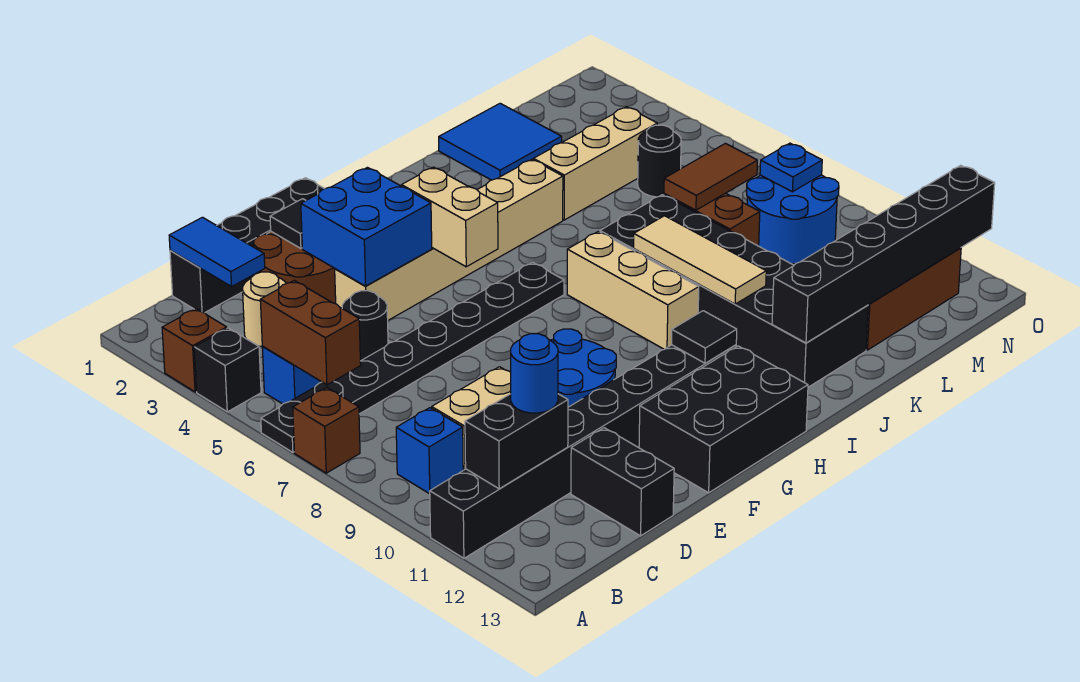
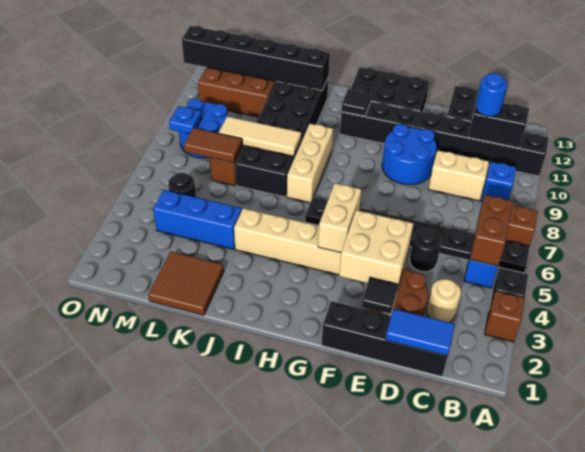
blue 1x2 tile [169,217,265,287] -> blue 1x2 tile turned to [385,309,455,356]
blue 2x2 brick [301,167,432,286] -> tan 2x2 brick [339,210,414,286]
tan 1x3 tile [634,216,766,304] -> tan 1x3 tile turned to [219,116,301,156]
blue 2x2 tile [439,103,562,180] -> brown 2x2 tile [148,252,224,315]
tan 1x3 brick [533,107,657,220] -> blue 1x3 brick [153,190,242,249]

